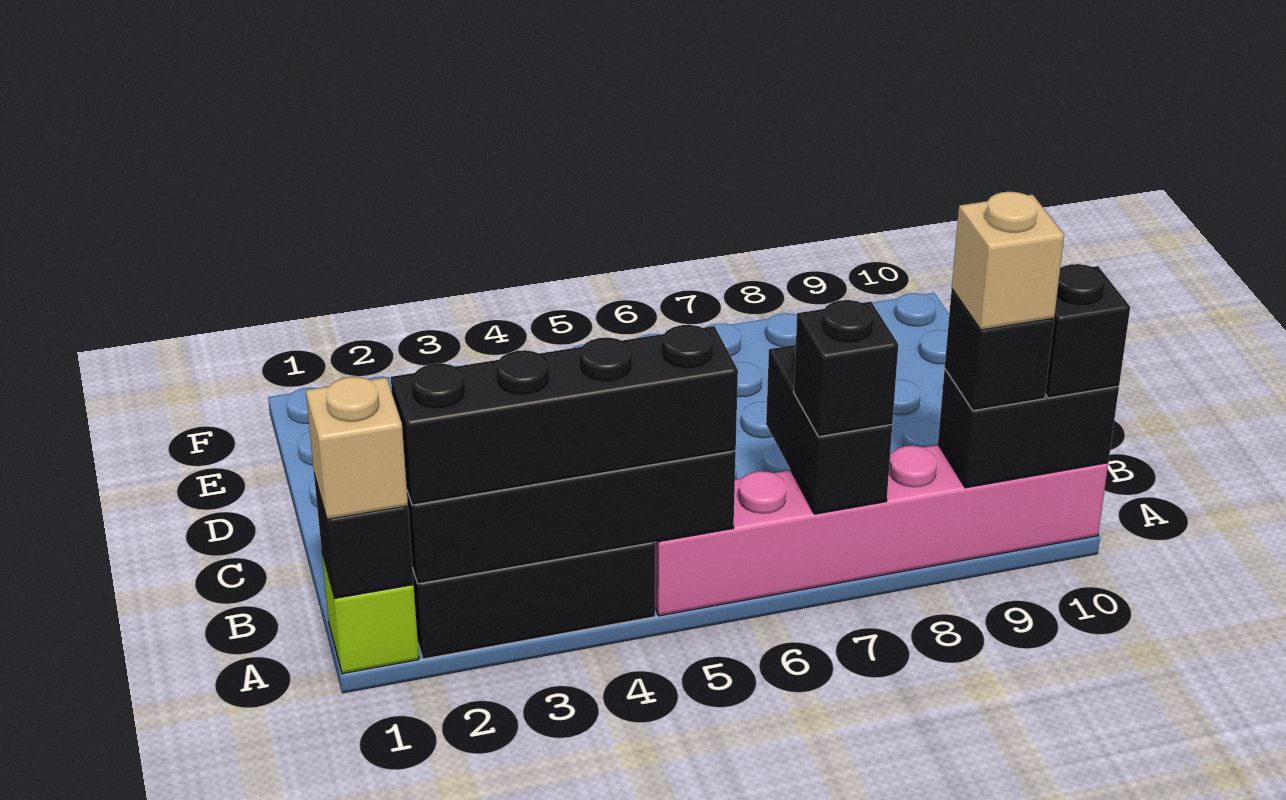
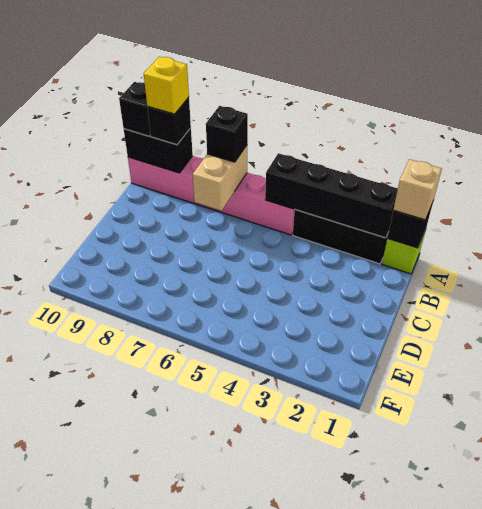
black 1x4 brick [391,325,738,505] -> none
black 1x2 brick [766,344,892,514] -> tan 1x2 brick [193,146,247,211]
tan 1x1 brick [952,192,1064,330] -> yellow 1x1 brick [144,57,189,114]

